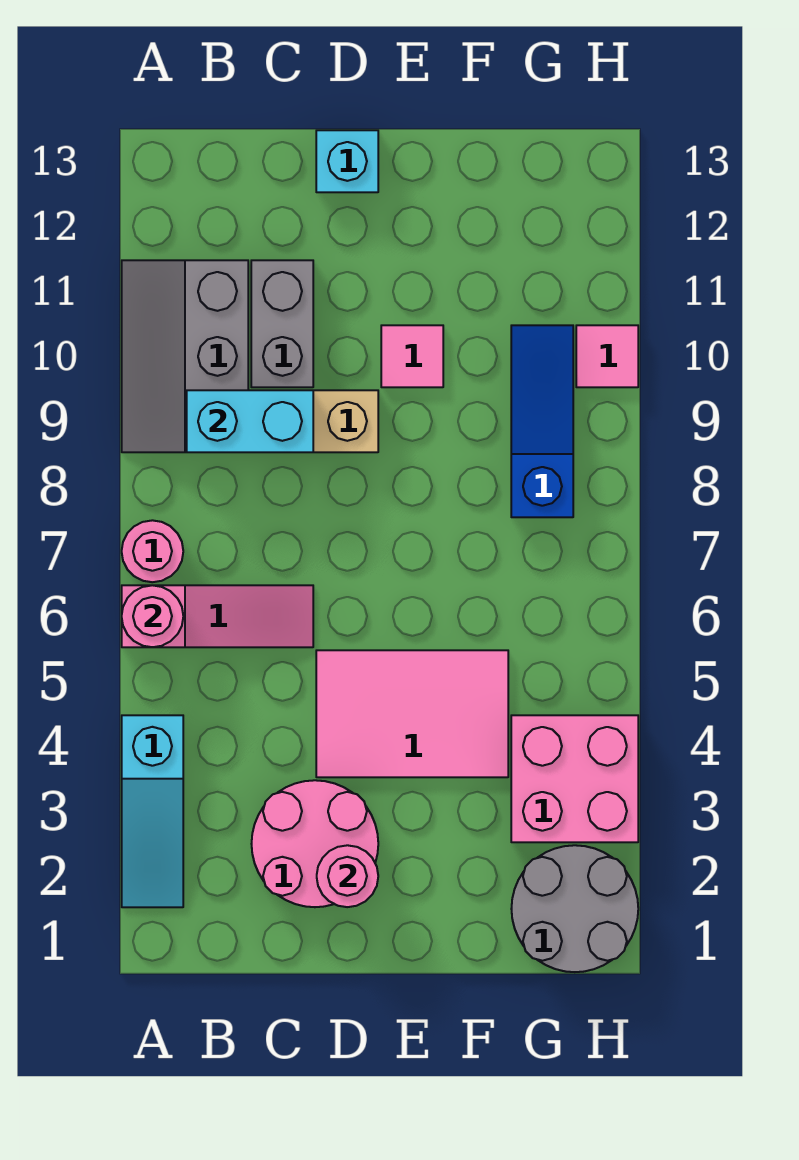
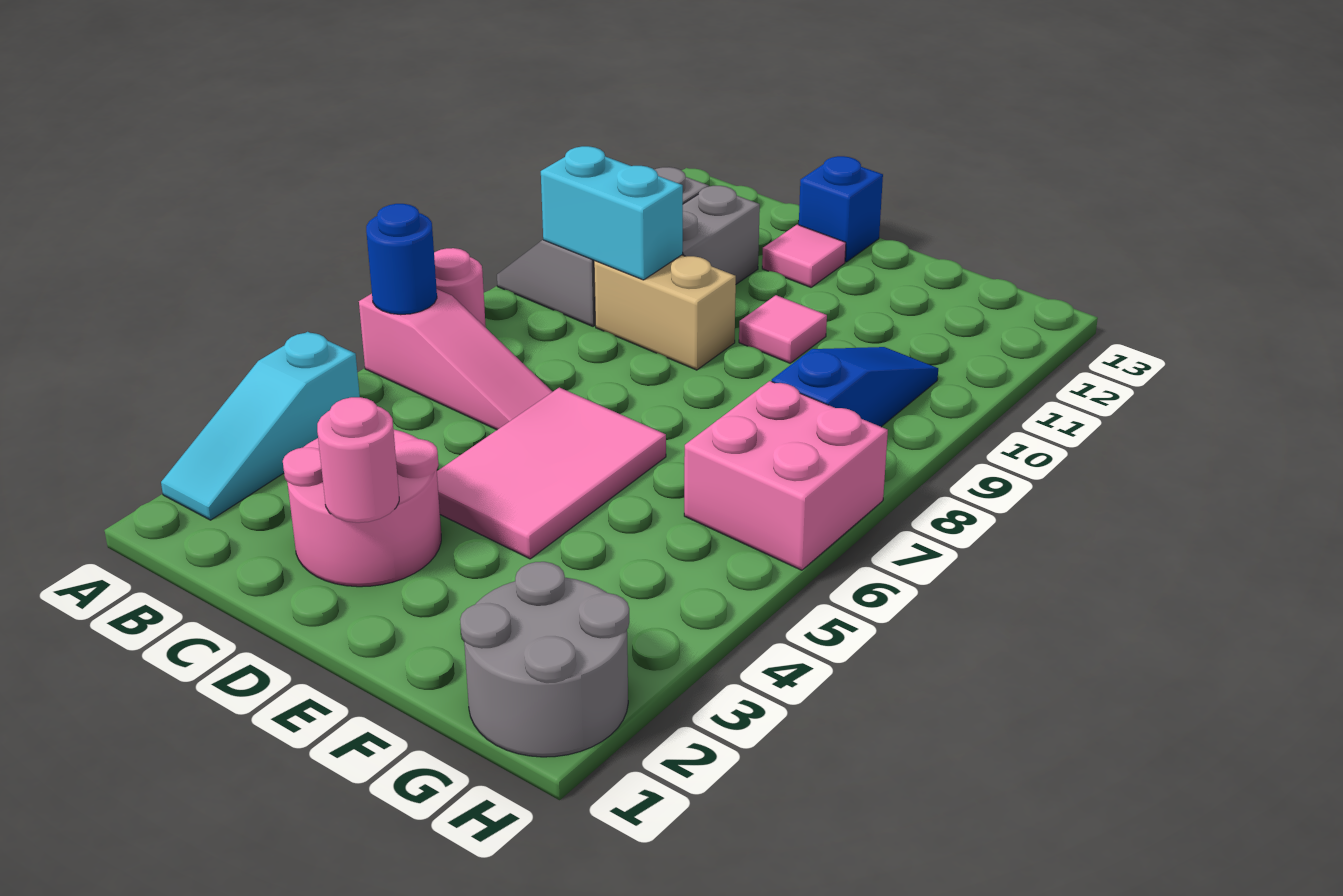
pink 1x1 round brick [122,585,183,647] -> blue 1x1 round brick [366,204,437,315]
pink 2x3 tile [316,650,508,777] -> pink 2x3 tile turned to [437,387,666,559]
cyan 1x1 brick [316,130,378,192] -> blue 1x1 brick [799,156,883,262]
pink 2x2 brick [511,715,638,842] -> pink 2x2 brick moved to [684,381,888,570]
pink 1x1 tile [576,325,638,387] -> pink 1x1 tile moved to [762,225,846,287]

